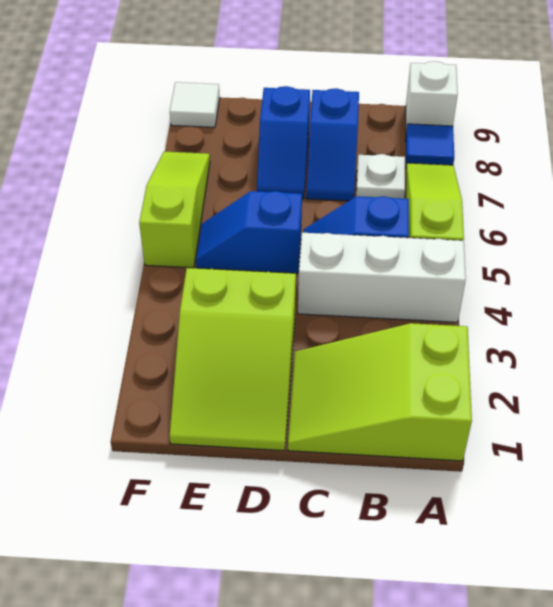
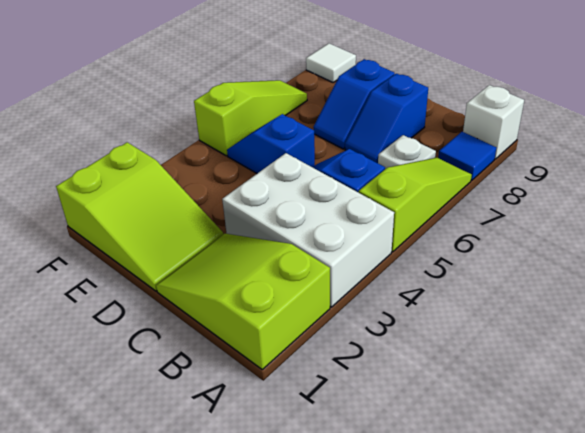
white 1x3 brick [298,233,466,322] -> white 2x3 brick [222,153,394,307]
lime 2x3 slope [170,268,296,451] -> lime 2x3 slope turned to [56,142,223,291]

